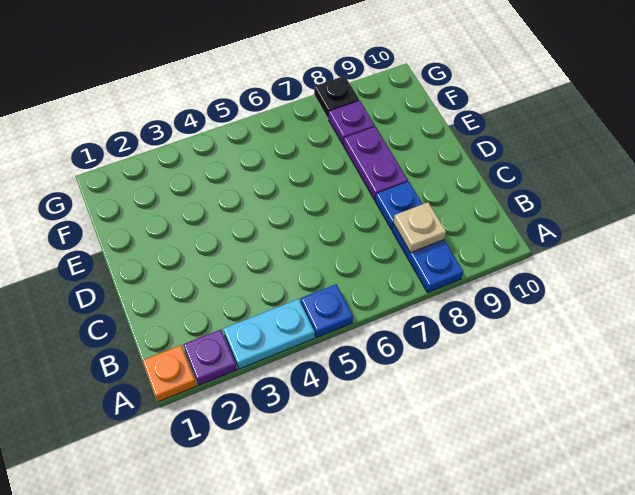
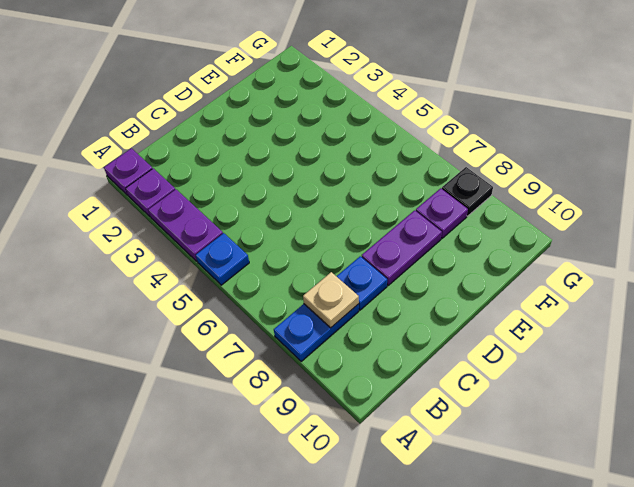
orange 1x1 plate [142,345,197,402] -> purple 1x1 plate [104,148,153,195]
cyan 1x2 plate [223,299,315,369] -> purple 1x2 plate [148,189,223,261]

